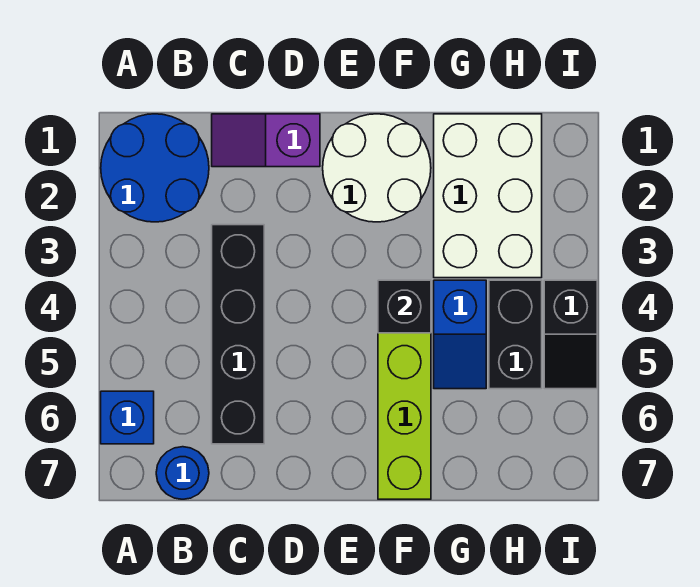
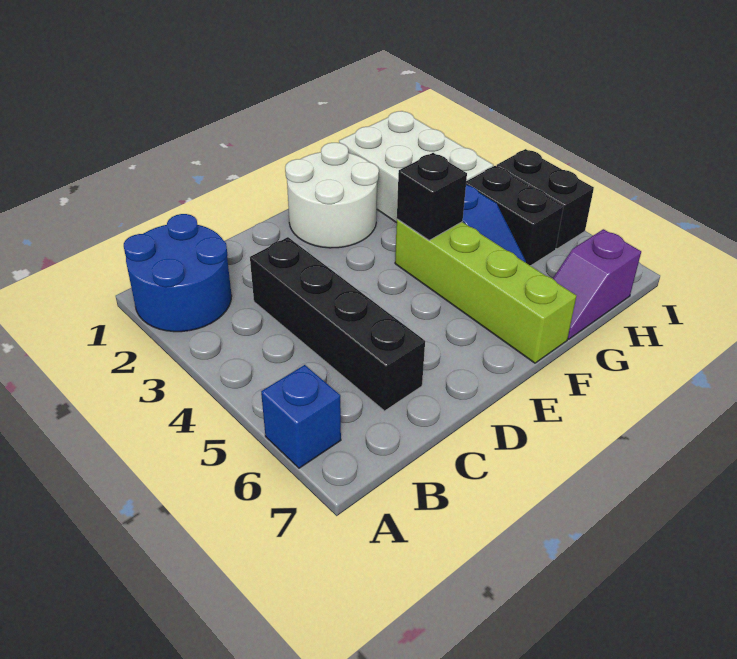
blue 1x1 round brick [156,447,209,499] -> none
purple 1x2 slope [212,114,320,167] -> purple 1x2 slope moved to [553,229,641,339]
black 1x2 slope [544,280,597,389] -> black 1x2 brick [497,149,594,249]

